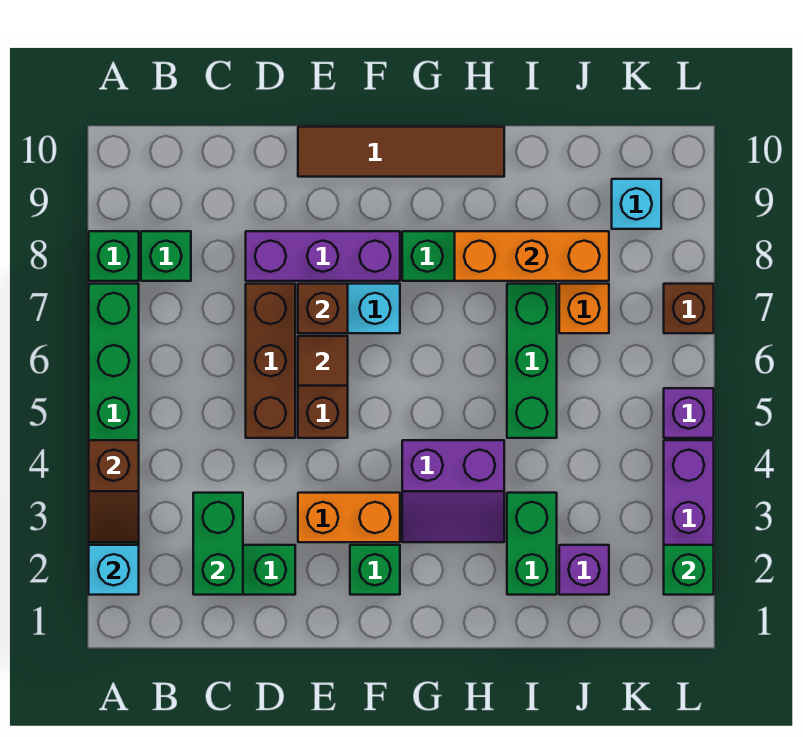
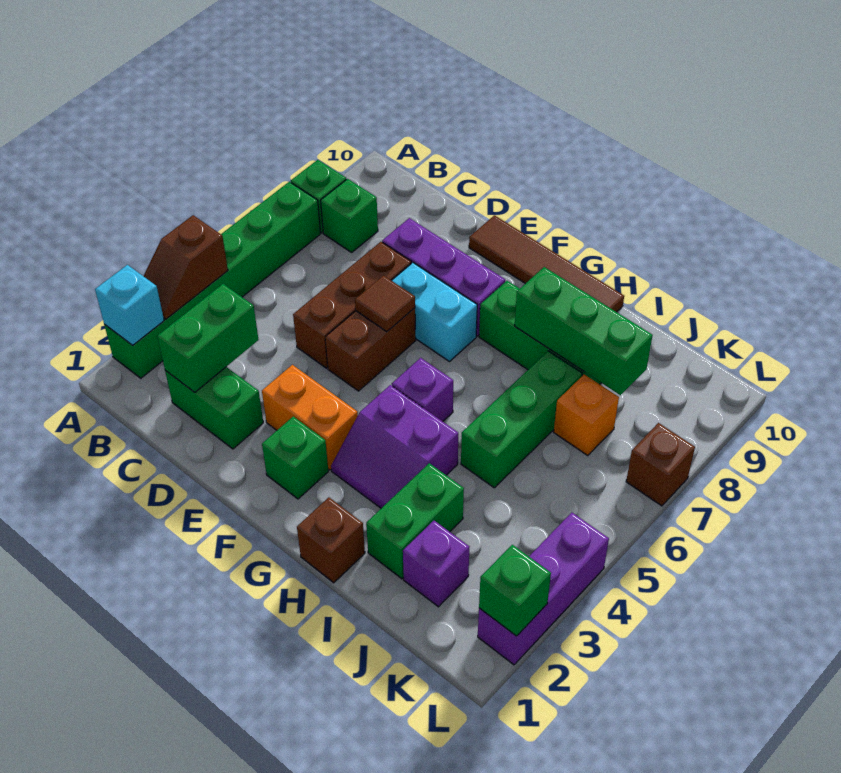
brown 1x1 brick [298,284,348,333] -> brown 1x1 brick moved to [297,498,365,583]
orange 1x3 brick [455,231,609,281] -> green 1x3 brick [515,267,653,395]
cyan 1x1 brick [612,179,661,229] -> none
purple 1x1 brick [664,388,714,438] -> purple 1x1 brick moved to [392,358,453,421]

